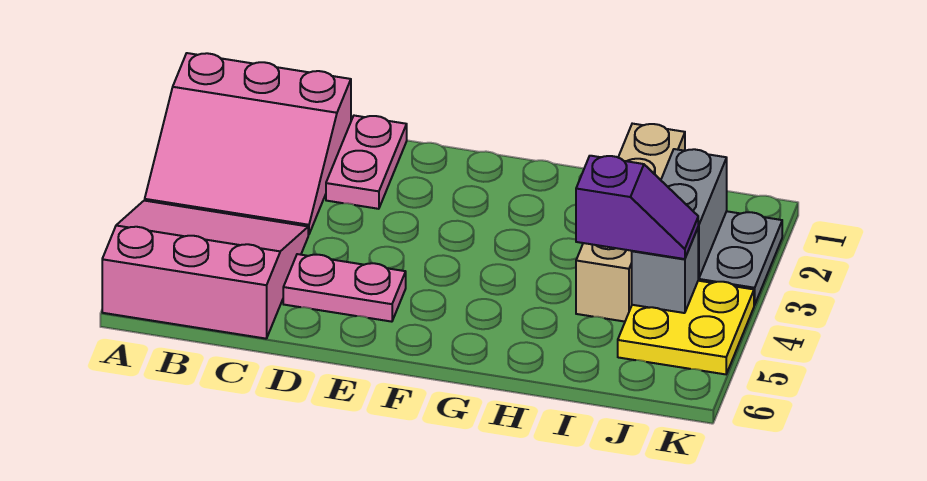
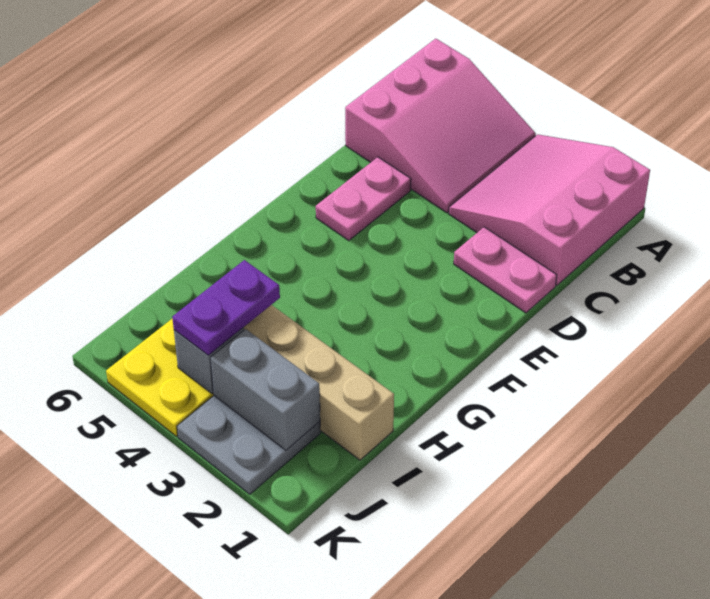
purple 1x2 slope [576,156,698,259] -> purple 1x2 plate [172,260,280,356]

